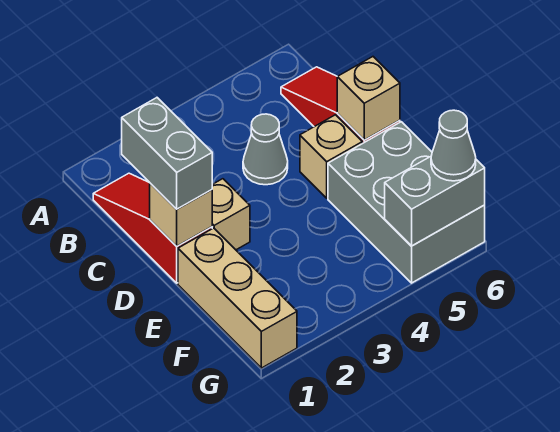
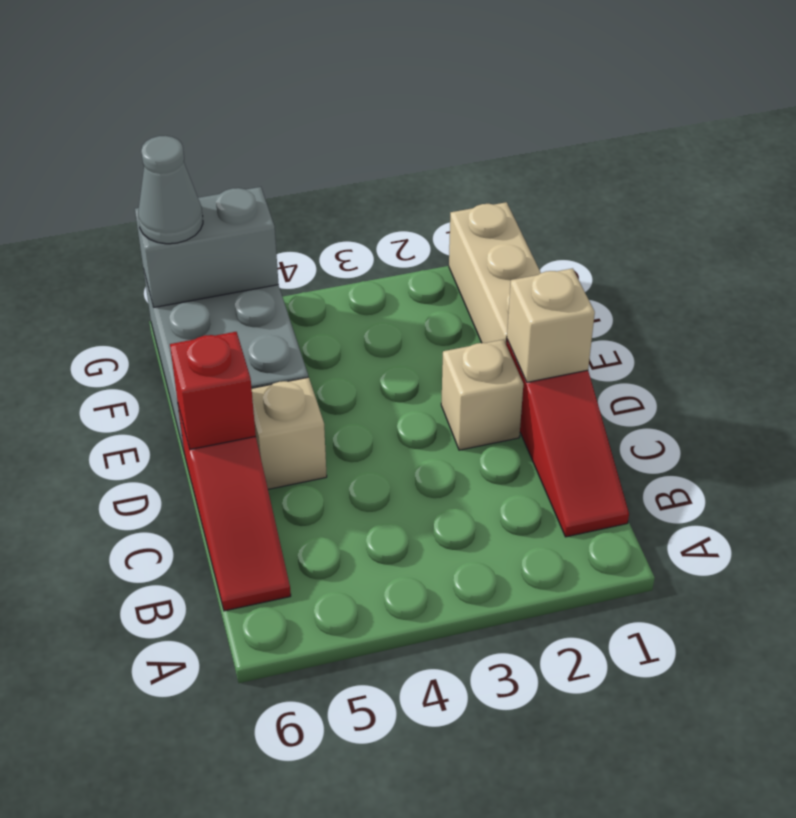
grey 1x2 brick [122,98,212,209] -> none
grey 1x1 cone [243,114,288,185] -> none
tan 1x1 brick [337,57,400,140] -> red 1x1 brick [170,332,256,449]

